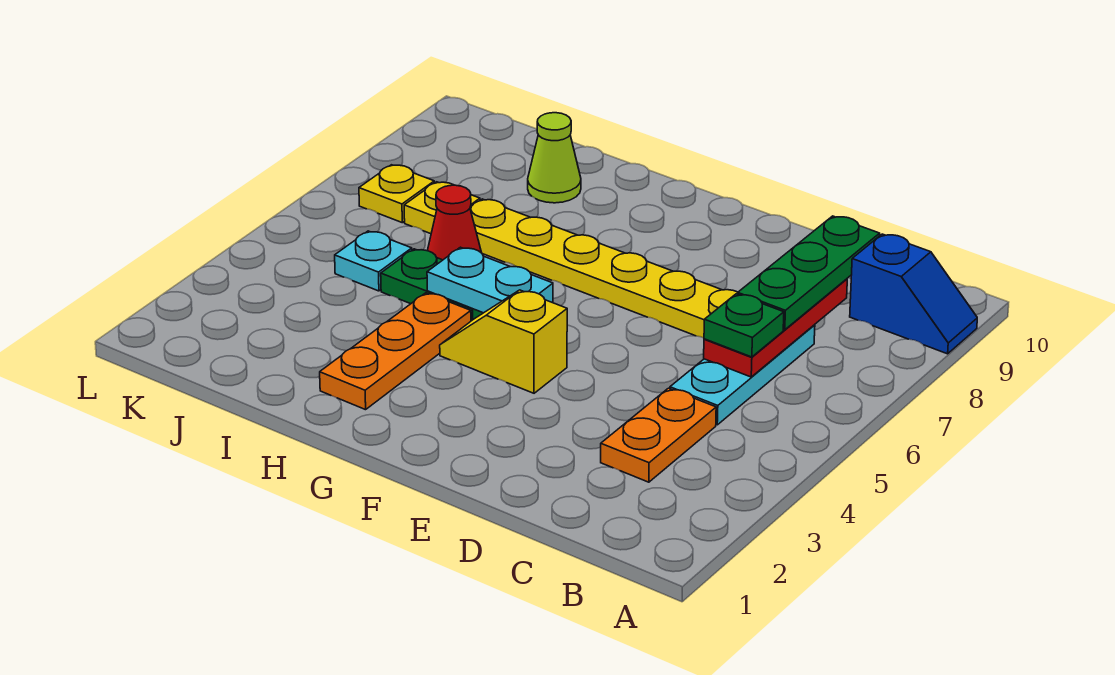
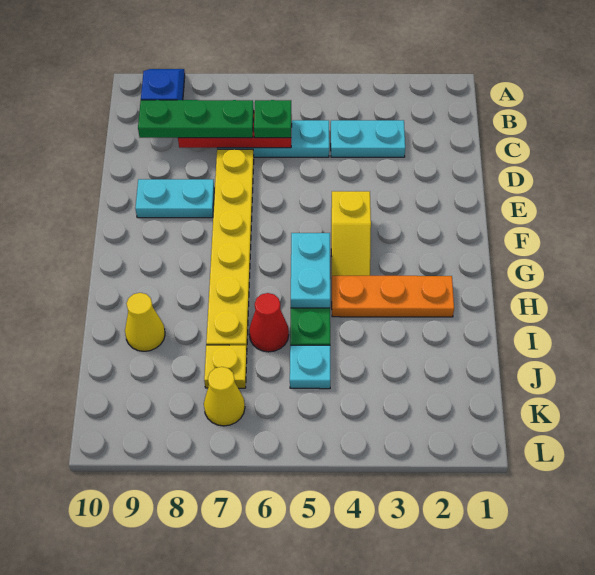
orange 1x2 plate [601,388,716,482] -> cyan 1x2 plate [331,120,405,157]
none -> cyan 1x2 plate [135,179,214,218]
lime 1x1 cone [528,113,581,203] -> yellow 1x1 cone [125,293,165,351]
yellow 1x1 plate [359,165,434,223] -> yellow 1x1 cone [204,367,245,426]

